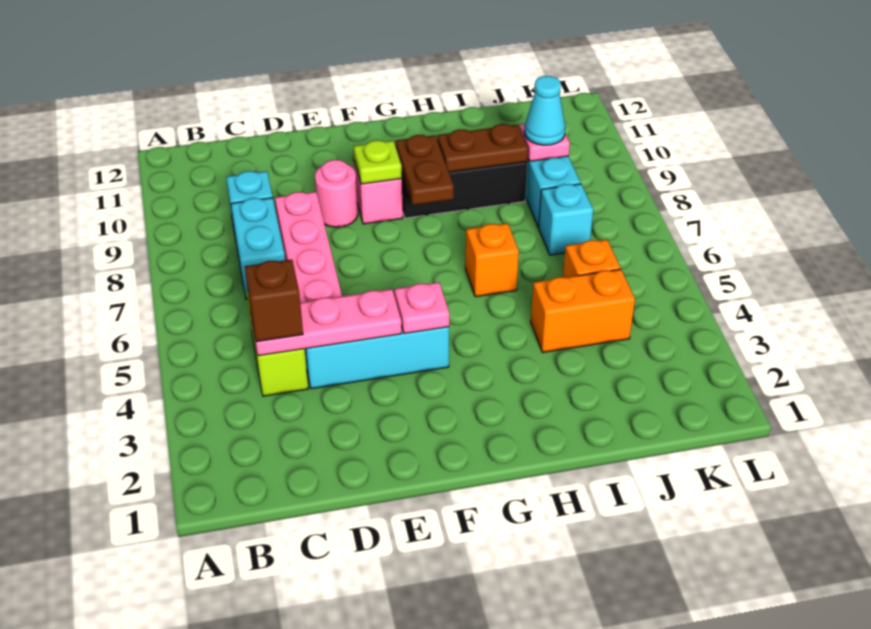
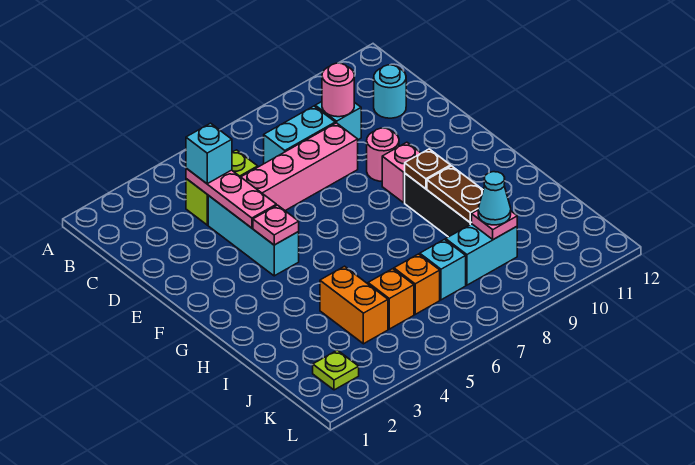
brown 1x1 brick [245,259,303,342] -> cyan 1x1 brick [186,123,232,184]
none -> pink 1x1 round brick [322,63,354,117]
none -> cyan 1x1 round brick [374,65,406,118]
lime 1x1 plate [353,140,402,184] -> lime 1x1 plate moved to [313,350,359,390]
brown 1x2 plate [396,135,454,205] -> brown 1x1 plate [405,149,450,189]
orange 1x1 brick [465,223,519,297] -> orange 1x1 brick moved to [394,254,440,314]

